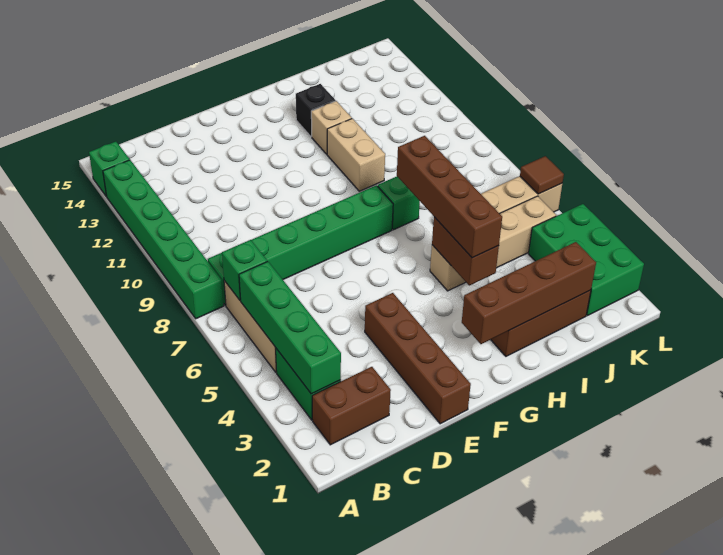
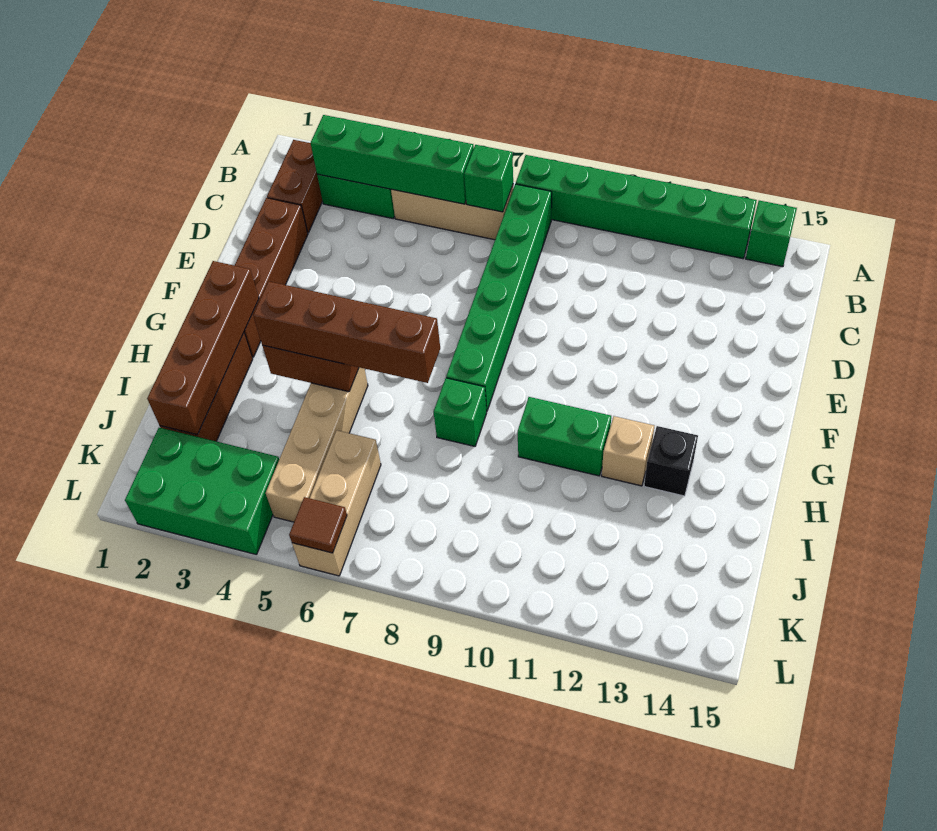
brown 1x4 brick [365,293,471,424] -> brown 1x4 brick turned to [234,198,308,357]
tan 1x2 brick [327,119,385,191] -> green 1x2 brick [518,397,611,476]

